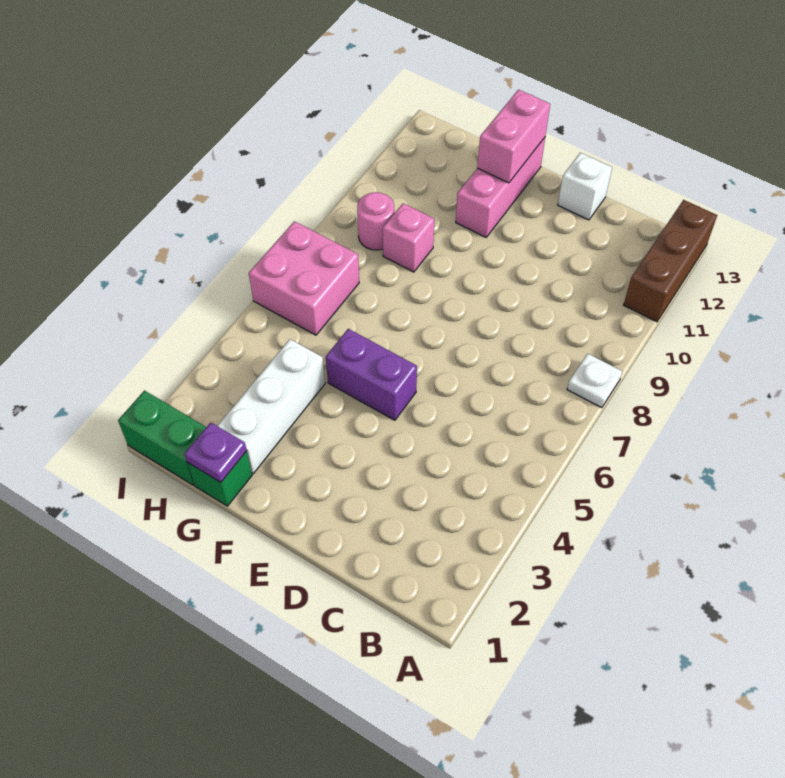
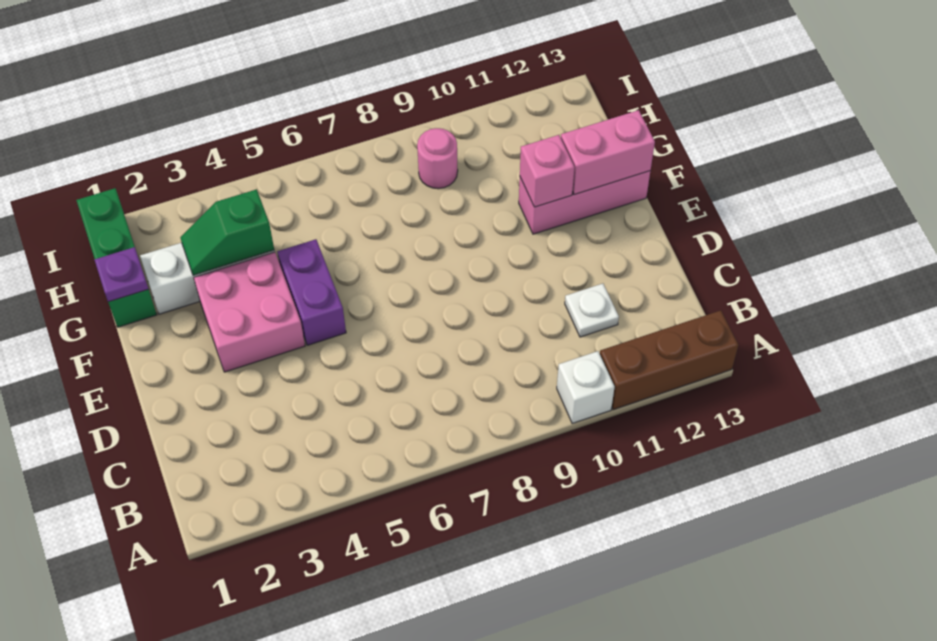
white 1x1 plate [567,354,622,408] -> white 1x1 plate moved to [565,284,619,337]
white 1x1 brick [558,153,612,220] -> white 1x1 brick moved to [557,351,615,424]
none -> green 1x2 slope [180,189,274,275]
pink 1x1 brick [383,203,434,272] -> pink 1x1 brick moved to [520,135,575,207]
pink 2x2 brick [249,221,359,335] -> pink 2x2 brick moved to [194,252,305,372]

